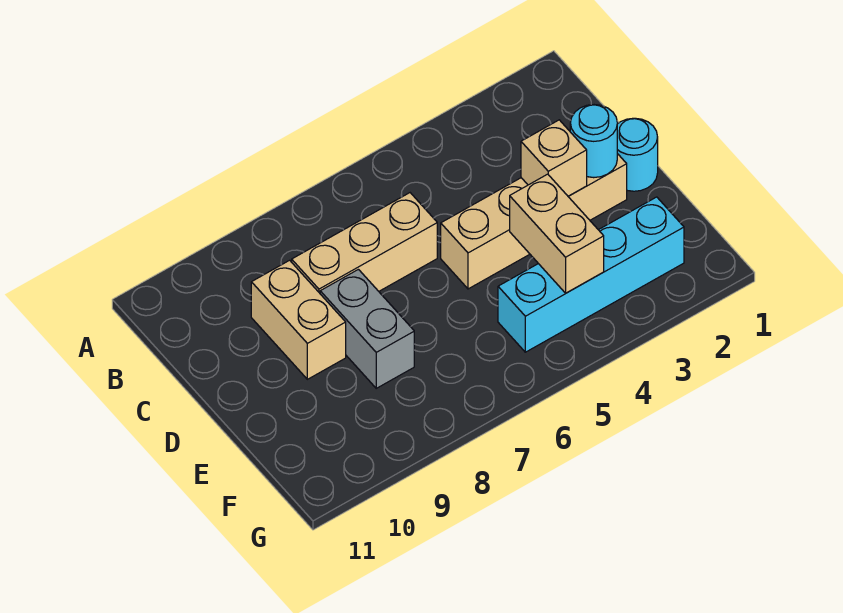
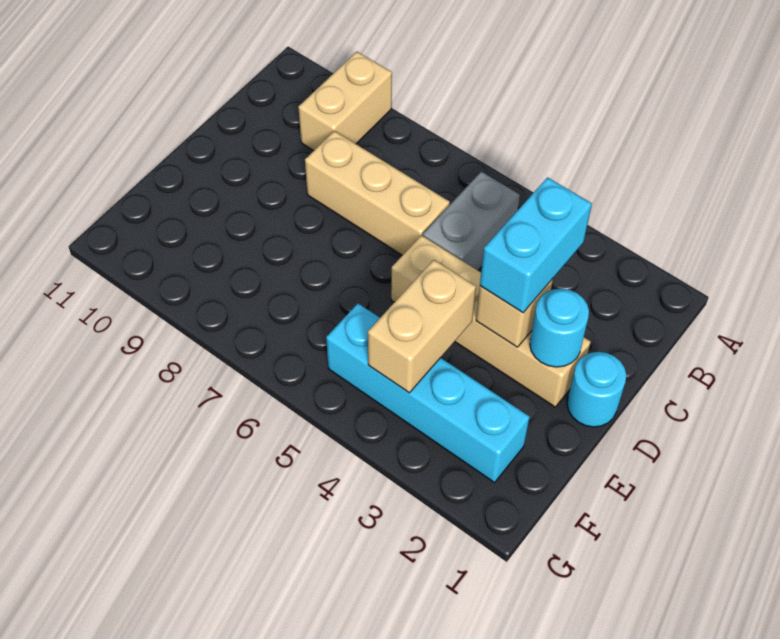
none -> cyan 1x2 brick [480,177,592,313]
tan 1x2 brick [251,260,346,379] -> tan 1x2 brick moved to [298,52,392,151]
grey 1x2 brick [320,269,414,388] -> grey 1x2 brick moved to [423,172,520,270]

